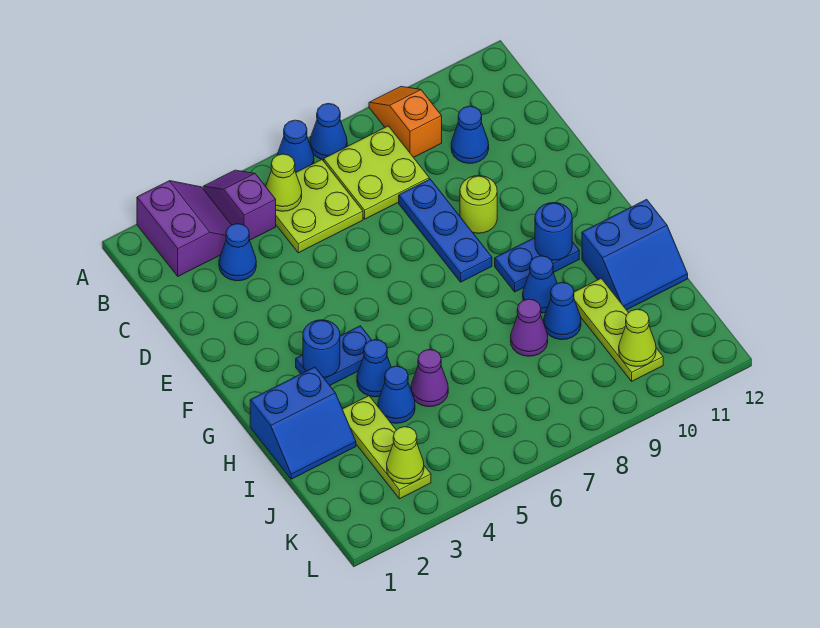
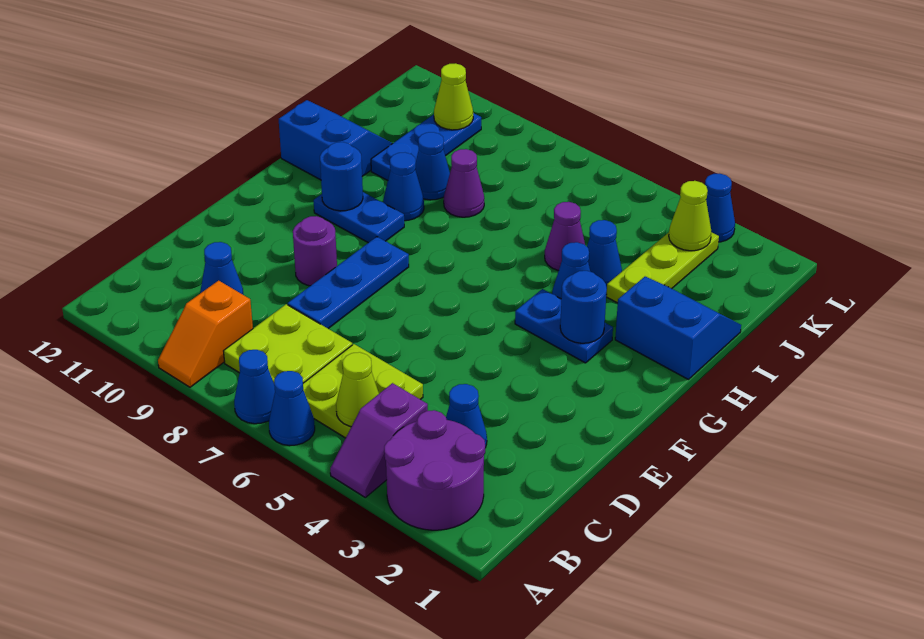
purple 2x2 slope [137,181,231,276] -> purple 2x2 round brick [384,410,485,530]
lime 1x1 round brick [460,176,497,233] -> purple 1x1 round brick [293,216,337,286]
lime 1x3 plate [574,278,663,381] -> blue 1x3 plate [371,113,481,180]
none -> blue 1x1 cone [705,174,735,242]

